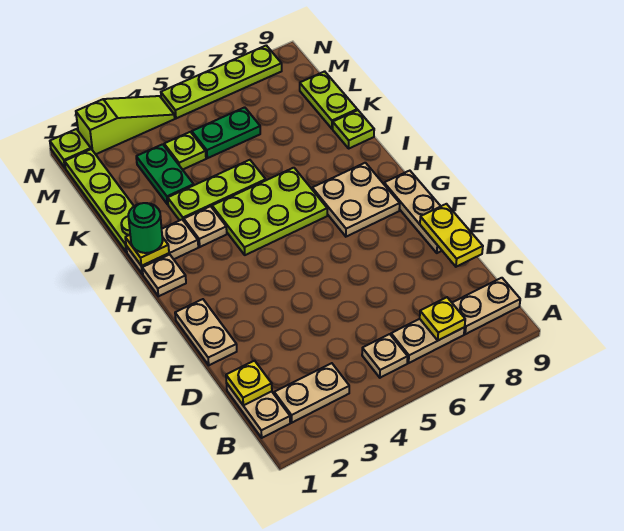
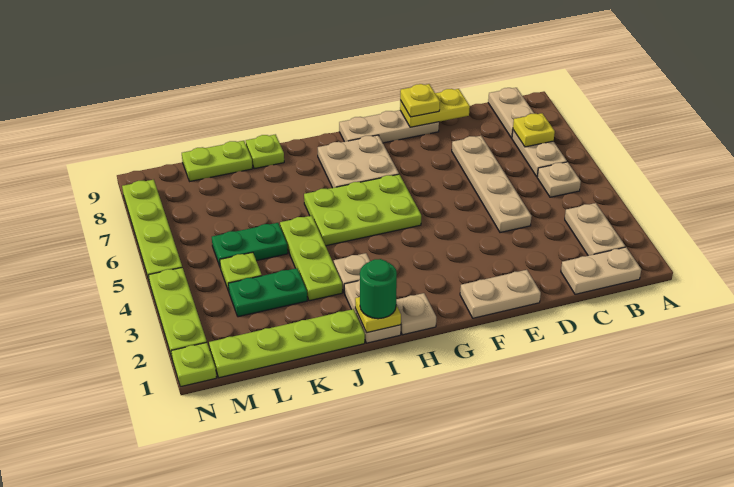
yellow 1x1 plate [226,361,272,405] -> yellow 1x1 plate moved to [400,84,440,117]
none -> tan 1x4 plate [452,136,532,233]
lime 2x3 plate [212,168,327,255] -> lime 2x3 plate turned to [304,174,421,246]
green 1x2 plate [192,107,260,158] -> green 1x2 plate turned to [212,223,288,266]
lime 1x3 slope [76,96,175,154] -> lime 1x3 plate [149,267,207,357]

